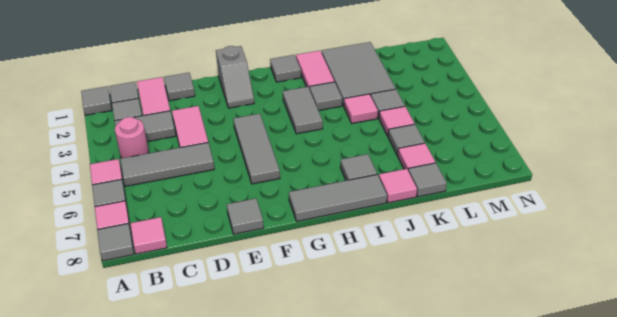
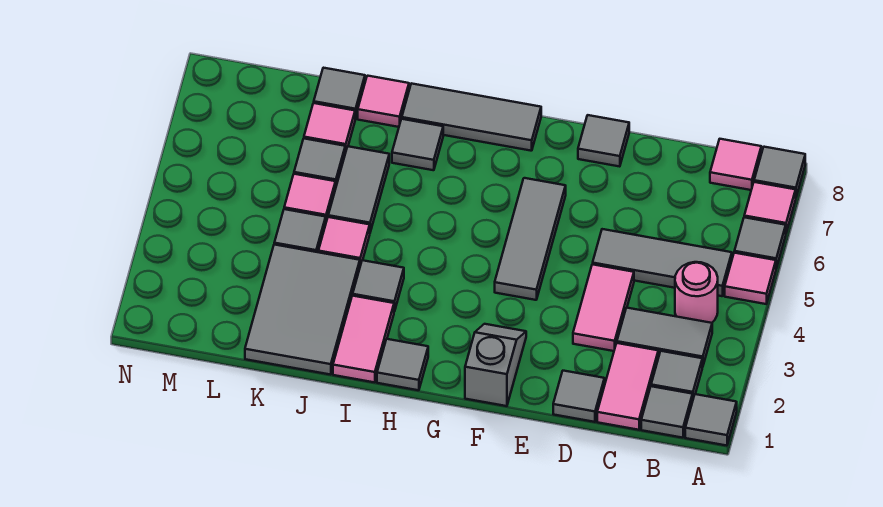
grey 1x2 tile [283,87,323,134] -> grey 1x2 tile moved to [328,146,389,232]

